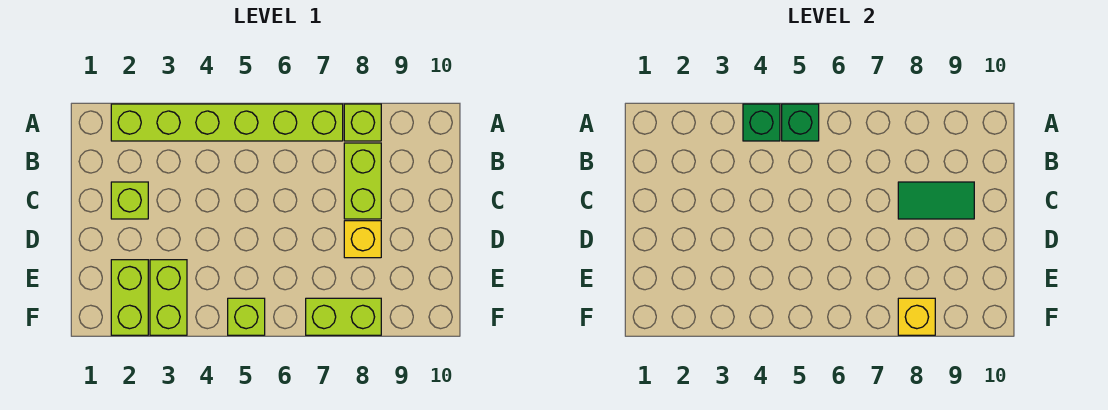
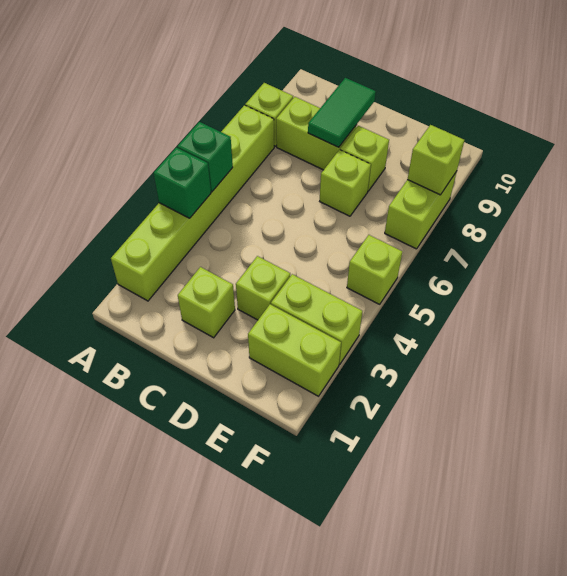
none -> lime 1x1 brick [236,256,290,320]
none -> lime 1x1 brick [320,150,371,216]
yellow 1x1 brick [344,221,381,258] -> lime 1x1 brick [340,126,389,191]
yellow 1x1 brick [898,298,935,335] -> lime 1x1 brick [407,125,464,195]

